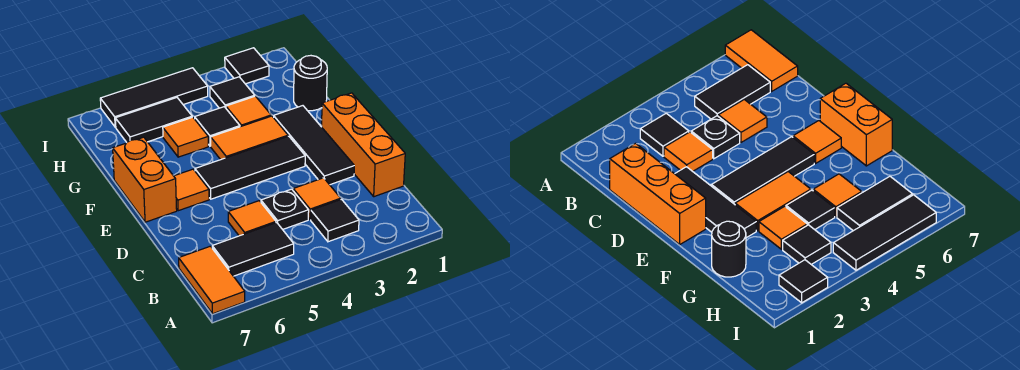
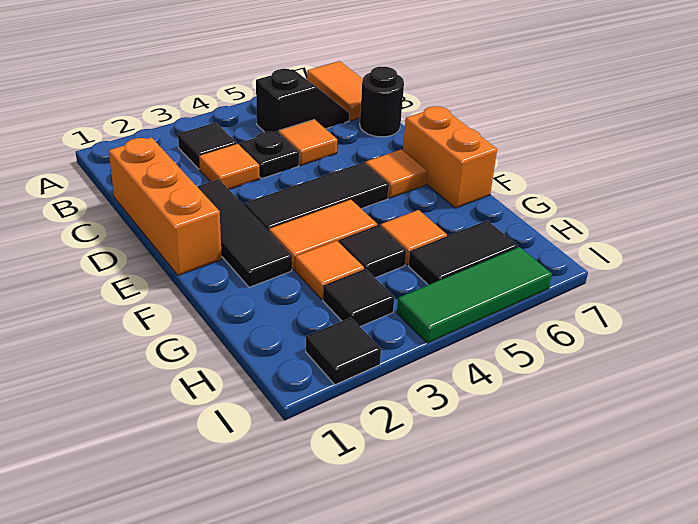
black 1x2 tile [212,223,294,276] -> black 1x2 slope [256,69,349,133]
black 1x1 round brick [294,56,327,111] -> black 1x1 round brick moved to [360,67,404,137]
black 1x3 tile [100,68,208,127] -> green 1x3 tile [397,247,552,343]

